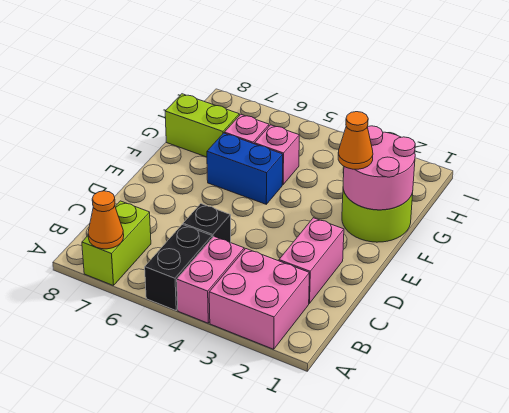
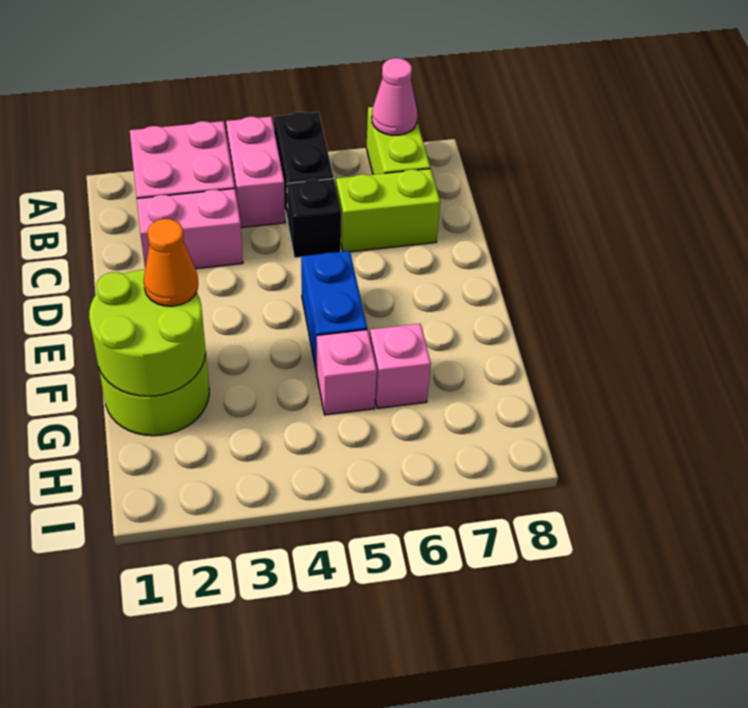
orange 1x1 cone [88,191,124,249] -> pink 1x1 cone [372,58,417,135]
pink 1x2 brick [279,218,344,304] -> pink 1x2 brick turned to [137,189,243,269]
pink 2x2 round brick [343,126,415,210] -> lime 2x2 round brick [89,270,206,396]
blue 1x2 brick [207,133,283,204] -> blue 1x2 brick turned to [301,251,367,373]
lime 1x2 brick [165,94,239,157] -> lime 1x2 brick moved to [336,169,440,252]

